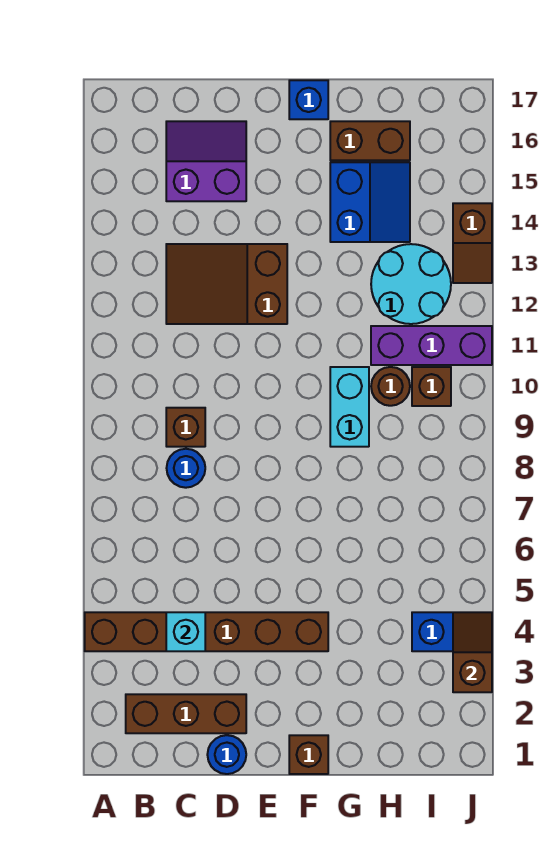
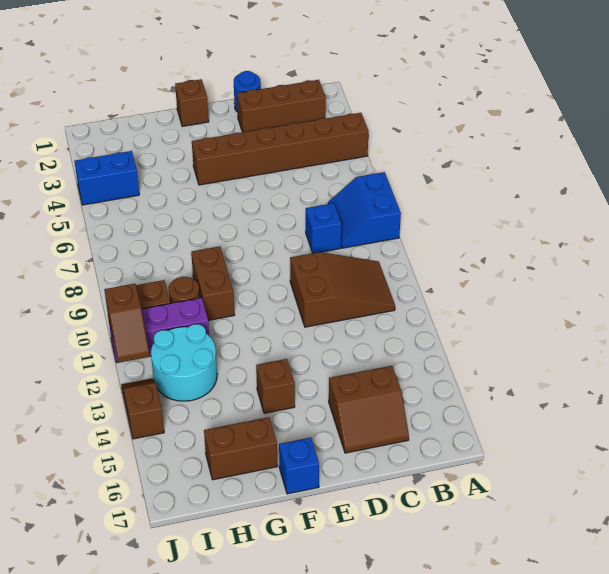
cyan 1x1 brick [166,612,205,651] -> none
blue 1x1 round brick [167,449,205,488] -> blue 1x1 brick [306,203,341,253]
brown 1x1 brick [166,408,205,447] -> brown 1x1 brick moved to [256,359,295,413]
brown 2x3 slope [166,244,287,324] -> brown 2x3 slope moved to [290,252,395,327]
purple 2x2 slope [166,121,246,201] -> brown 2x2 slope [329,366,409,453]
cyan 1x2 brick [330,367,369,447] -> brown 1x2 brick [191,246,234,320]
blue 2x2 slope [330,162,410,242] -> blue 2x2 slope moved to [328,172,401,248]
brown 1x2 slope [453,612,492,692] -> brown 1x2 slope moved to [104,284,150,363]

